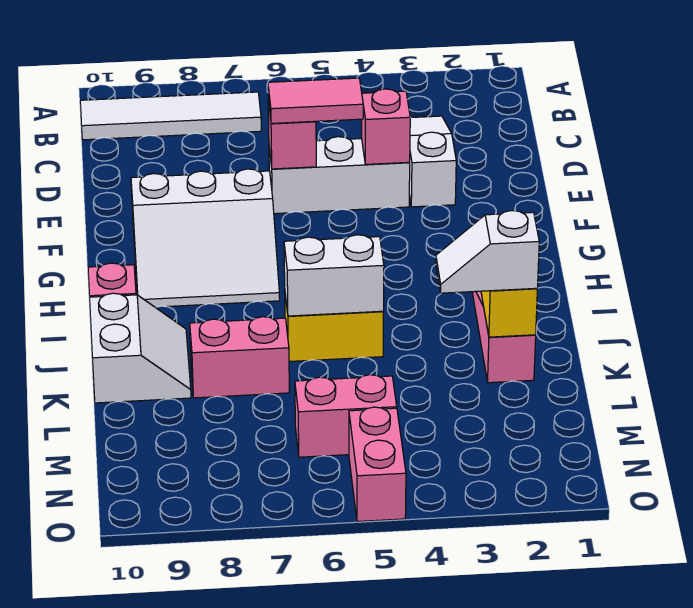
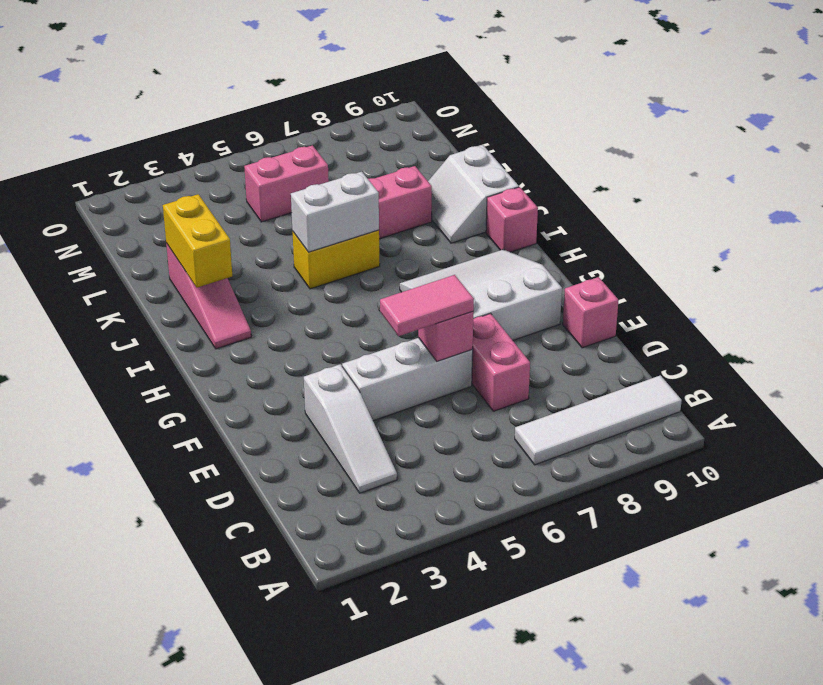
pink 1x1 brick [362,89,410,164] -> pink 1x1 brick moved to [563,277,619,348]
white 1x2 slope [436,211,539,293] -> none
pink 1x2 brick [349,407,406,522] -> pink 1x2 brick moved to [472,313,530,411]

